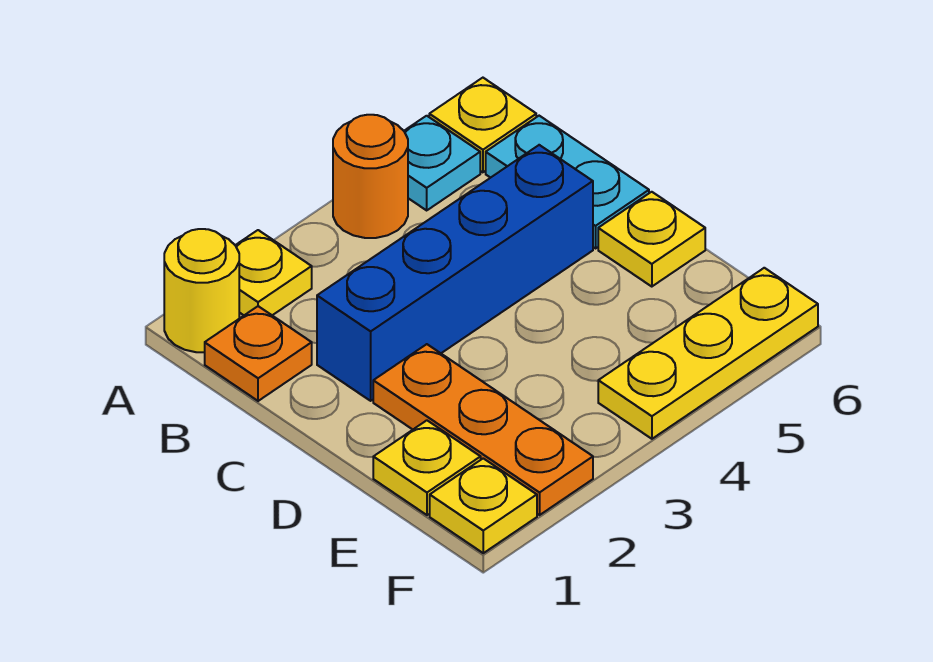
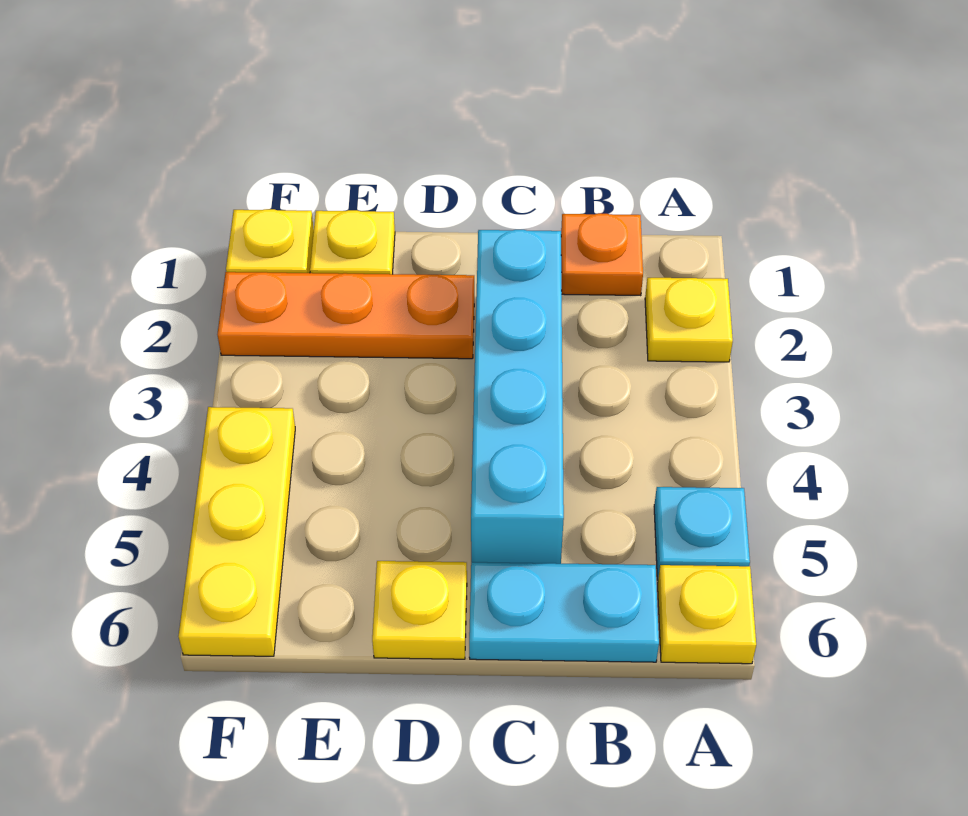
yellow 1x1 round brick [164,229,239,352] -> none
orange 1x1 round brick [333,115,408,238] -> none
blue 1x4 brick [317,145,593,401] -> cyan 1x4 brick [471,230,564,564]

